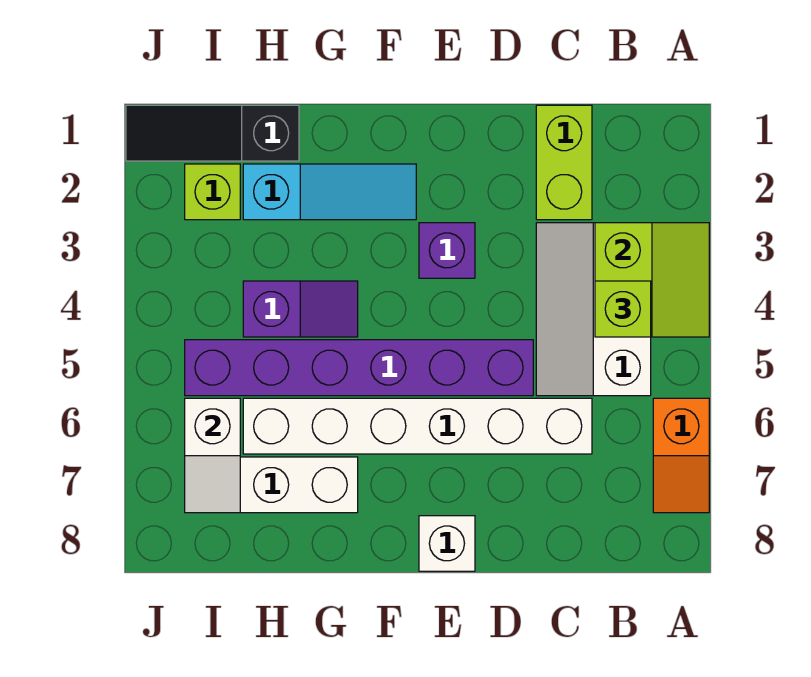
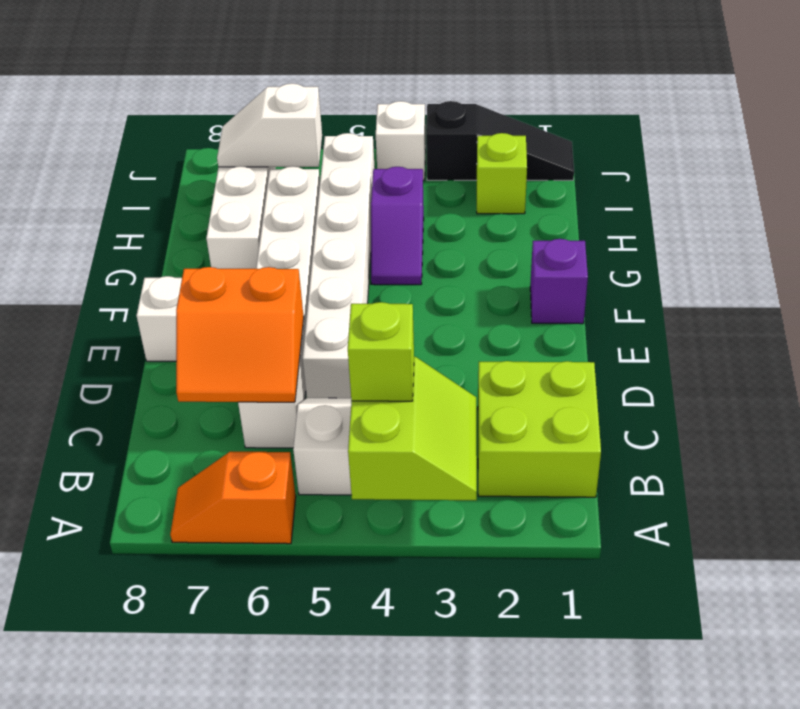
lime 2x2 slope [595,223,709,337] -> lime 2x2 slope turned to [348,357,477,500]
lime 1x2 brick [536,105,592,220] -> lime 2x2 brick [478,361,601,497]
none -> orange 2x2 slope [176,267,304,402]
purple 1x6 brick [185,340,533,396] -> white 1x6 brick [302,133,375,398]
purple 1x1 brick [419,223,475,278] -> purple 1x1 brick moved to [530,239,588,324]
cyan 1x3 slope [243,164,416,220] -> none
black 1x3 slope [126,105,299,161] -> black 1x3 slope turned to [426,101,574,180]
none -> white 1x1 brick [376,101,426,180]

